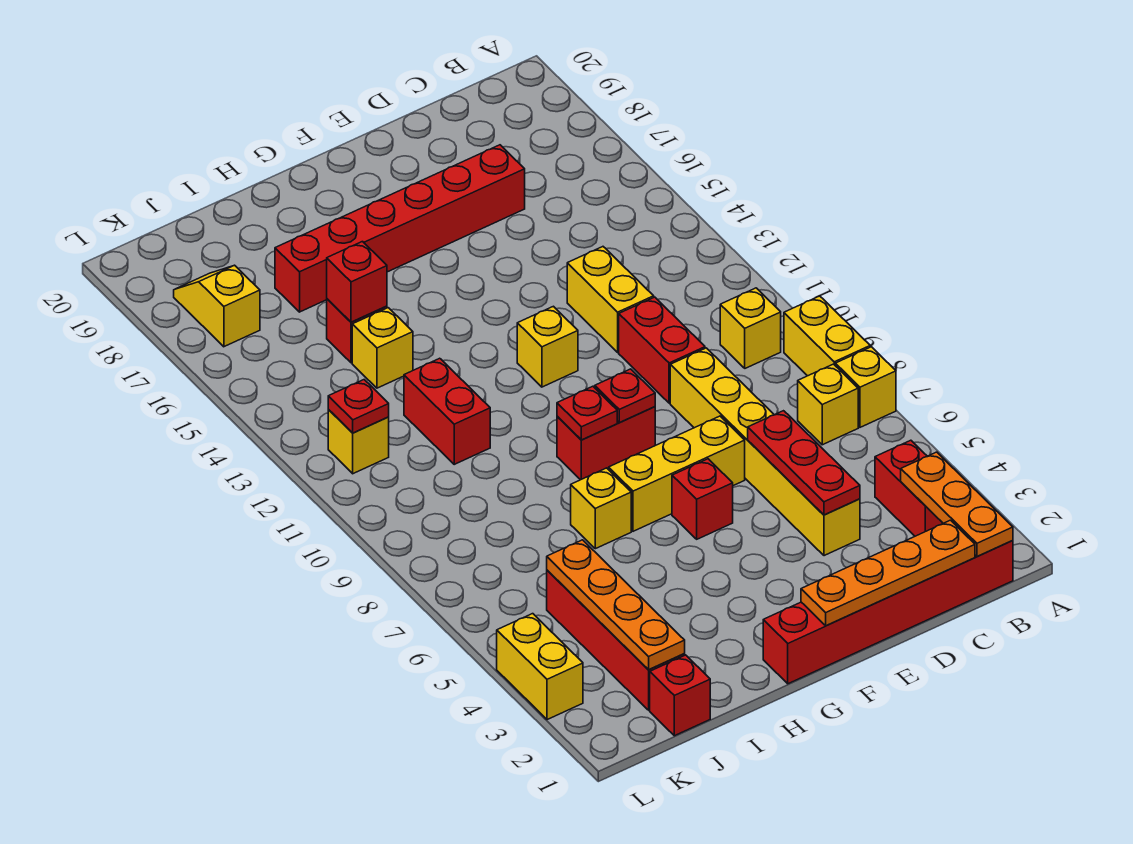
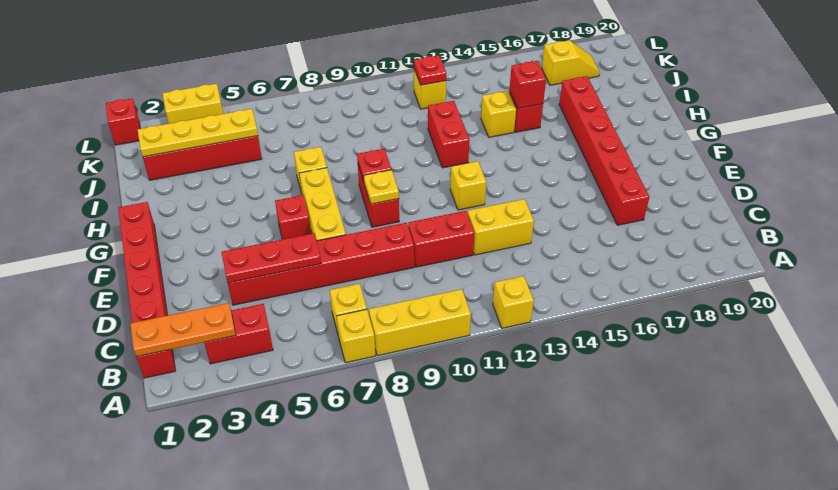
yellow 1x2 brick [784,296,870,376] -> yellow 1x3 brick [369,289,471,356]
yellow 1x1 brick [720,288,781,368] -> yellow 1x1 brick moved to [493,276,534,328]
orange 1x4 plate [801,520,975,626] -> none
yellow 1x6 brick [670,348,860,556] -> red 1x6 brick [228,223,414,305]
red 1x1 plate [595,369,655,423] -> yellow 1x1 plate [364,170,399,204]
red 1x2 brick [404,358,490,464] -> red 1x2 brick turned to [428,101,470,168]
red 1x1 brick [650,655,710,736] -> red 1x1 brick moved to [106,98,140,145]
orange 1x4 plate [547,540,685,670] -> yellow 1x4 plate [138,109,258,157]

